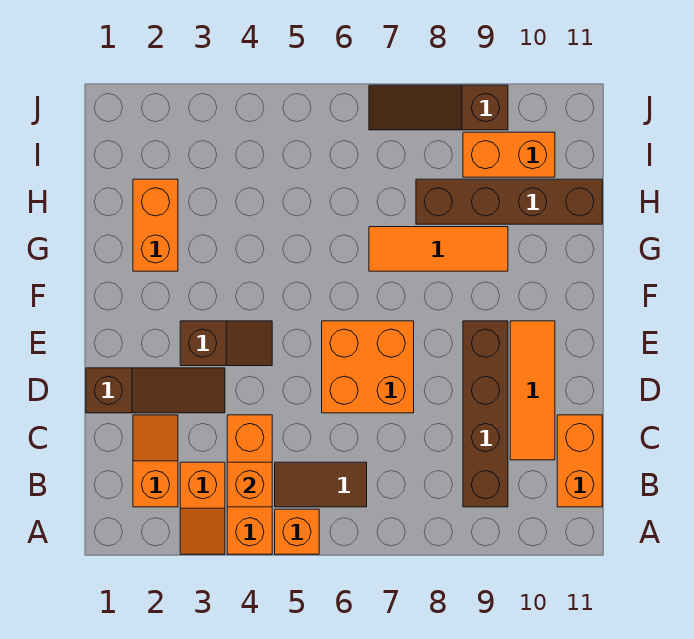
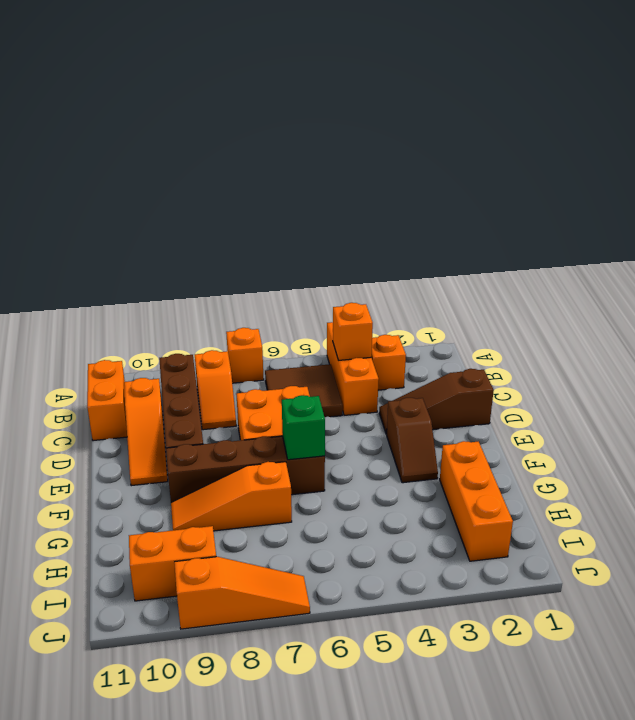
orange 1x1 brick [275,509,319,554] -> orange 1x1 brick moved to [226,328,264,383]
orange 1x2 slope [133,415,178,507] -> orange 1x2 slope moved to [195,350,236,430]
brown 1x2 tile [275,462,367,507] -> brown 2x2 tile [265,364,343,417]
orange 1x3 tile [510,321,555,460] -> orange 1x3 slope [124,378,168,486]
brown 1x2 slope [180,321,272,366] -> brown 1x2 slope turned to [387,398,438,483]
none -> green 1x1 brick [282,395,325,460]
orange 1x2 brick [133,179,178,271] -> orange 1x3 brick [440,441,513,561]
orange 1x3 tile [369,227,508,271] -> orange 1x3 slope [171,462,292,531]
brown 1x4 brick [416,179,602,224] -> brown 1x4 brick moved to [166,436,325,502]
brown 1x3 slope [369,85,508,130] -> orange 1x3 slope [174,557,310,629]

